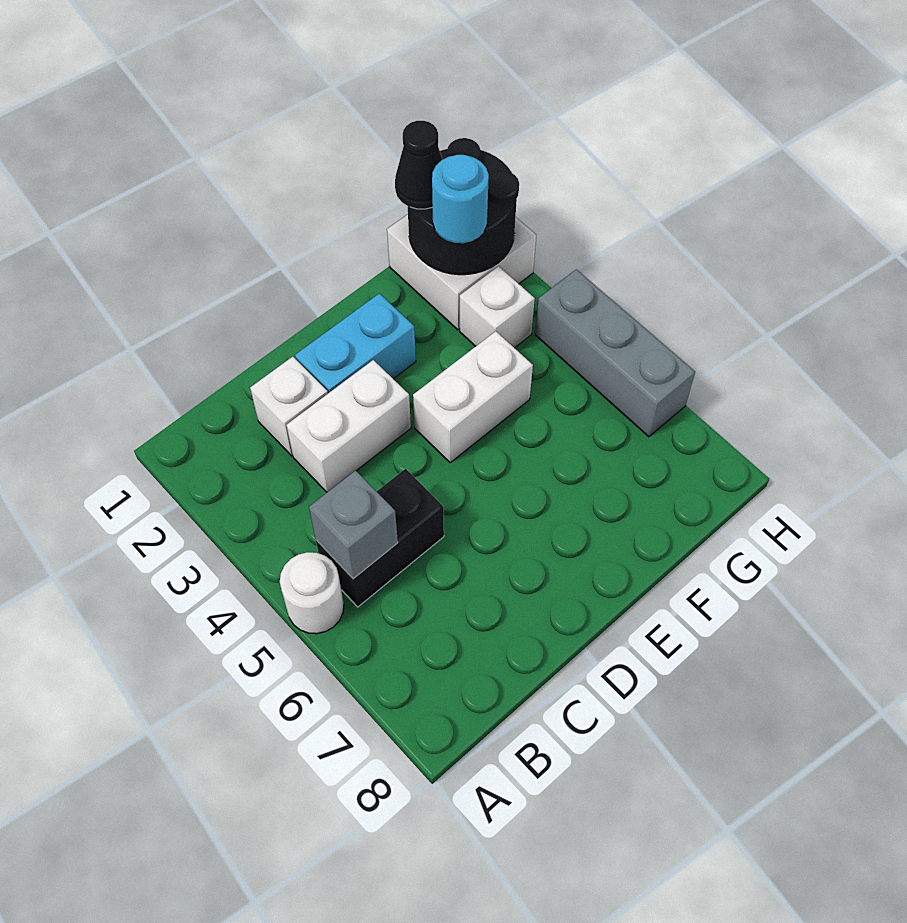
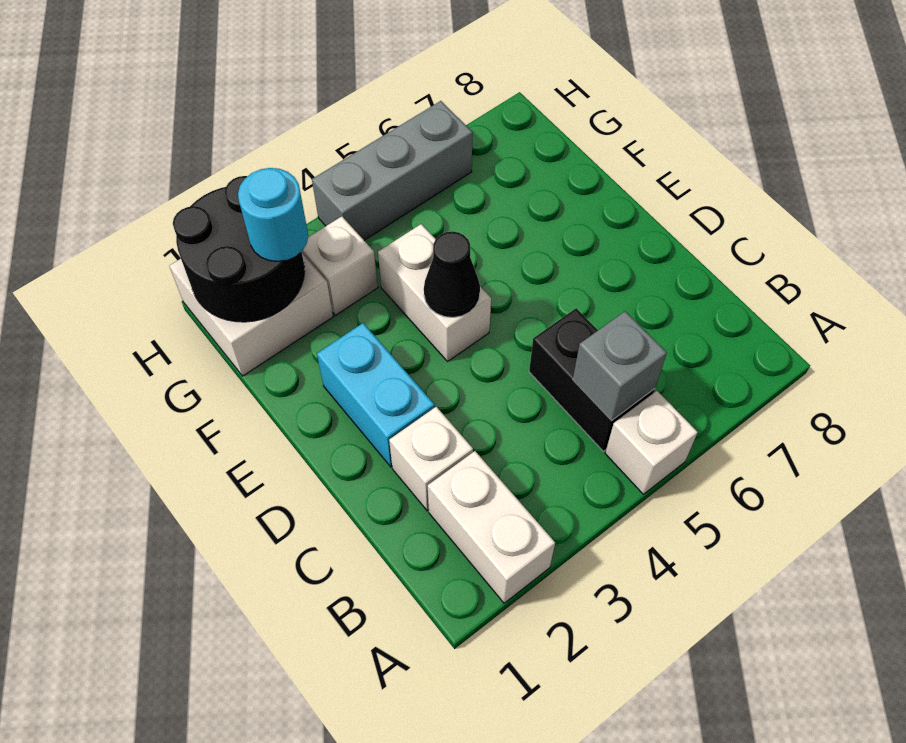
white 1x1 round brick [280,552,344,634] -> white 1x1 brick [605,391,698,494]
white 1x2 brick [286,360,411,492] -> white 1x2 brick moved to [428,451,555,603]
black 1x1 cone [395,121,443,209] -> black 1x1 cone moved to [424,231,480,317]

